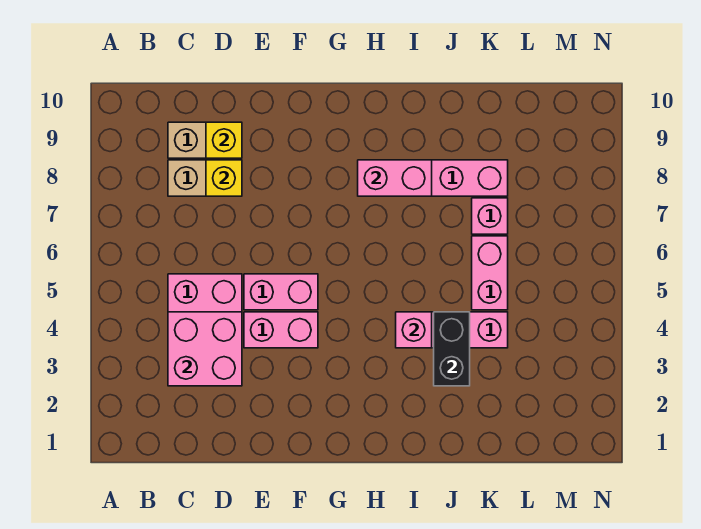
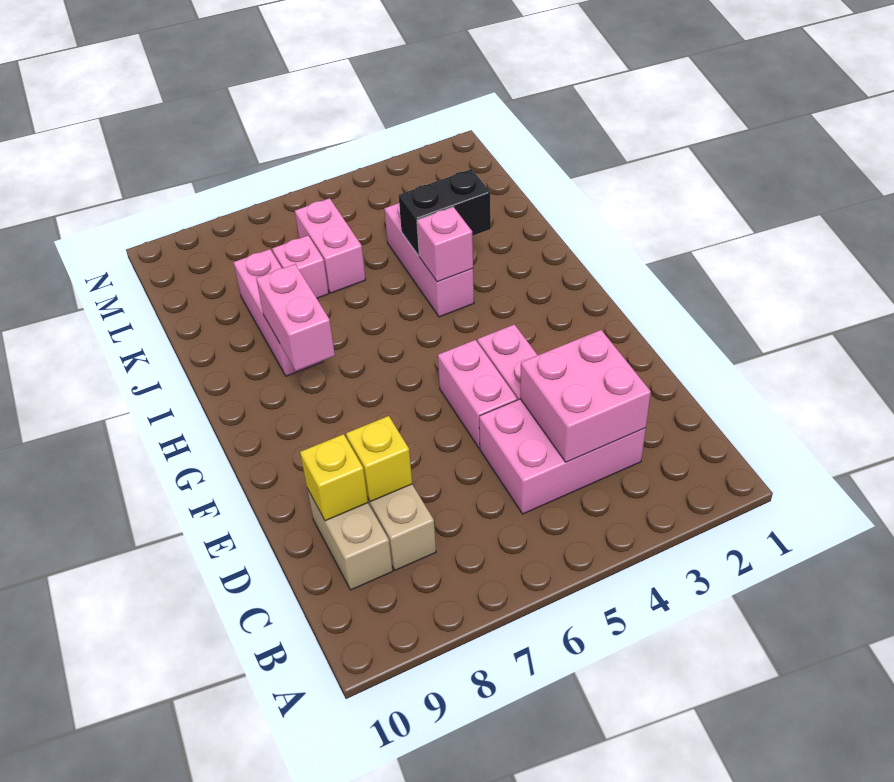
pink 1x2 brick [472,236,508,310] -> pink 1x2 brick turned to [295,198,366,293]

